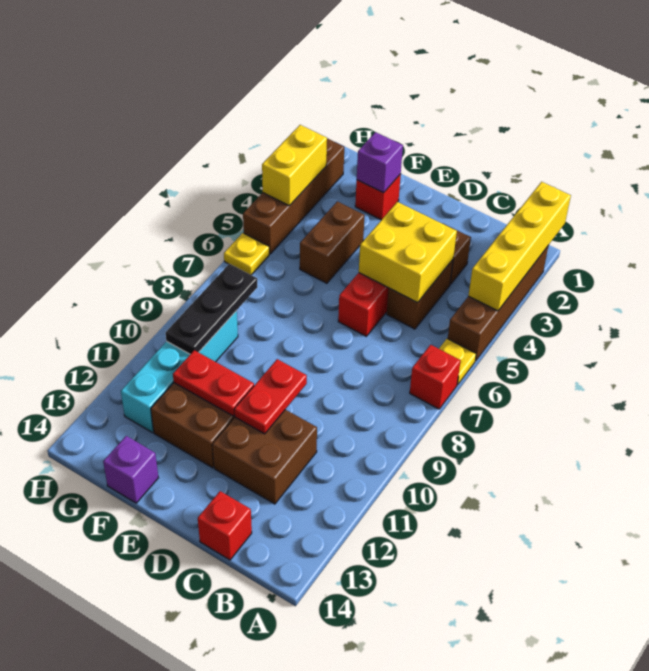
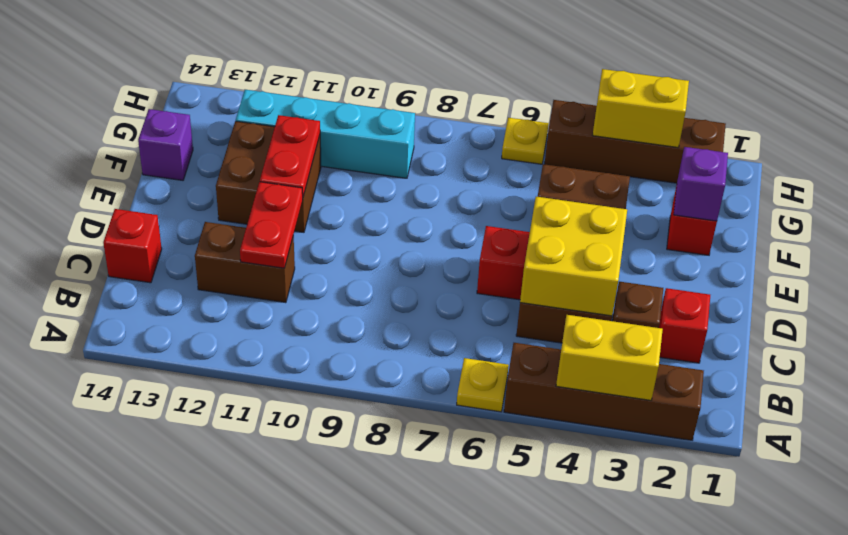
yellow 1x4 brick [468,182,571,311] -> yellow 1x2 brick [556,315,663,400]
red 1x1 brick [410,345,461,409] -> red 1x1 brick moved to [659,288,710,363]
brown 2x2 brick [212,410,317,504] -> brown 1x2 brick [195,222,295,303]
red 1x2 plate [234,359,307,434] -> red 1x2 plate turned to [240,182,303,268]
black 1x3 plate [166,264,257,354] -> none

